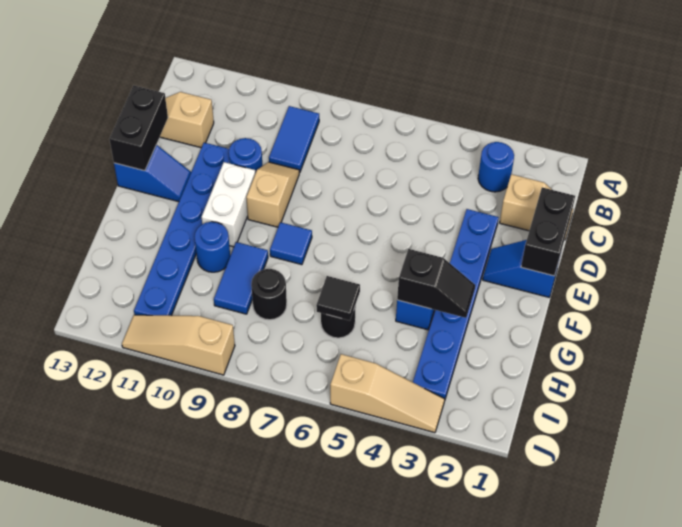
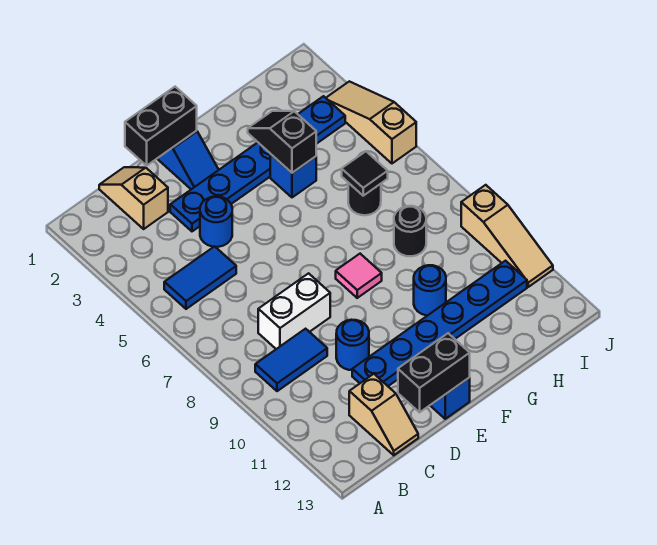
blue 1x1 round brick [478,142,514,192] -> blue 1x1 round brick moved to [200,196,232,247]
tan 1x2 slope [246,162,299,227] -> none
white 1x2 brick [202,162,255,247] -> white 1x2 brick moved to [258,273,330,349]
blue 1x1 tile [270,222,312,265] -> pink 1x1 tile [336,254,382,298]
blue 1x2 tile [214,242,268,314] -> blue 1x2 tile moved to [164,246,236,309]

